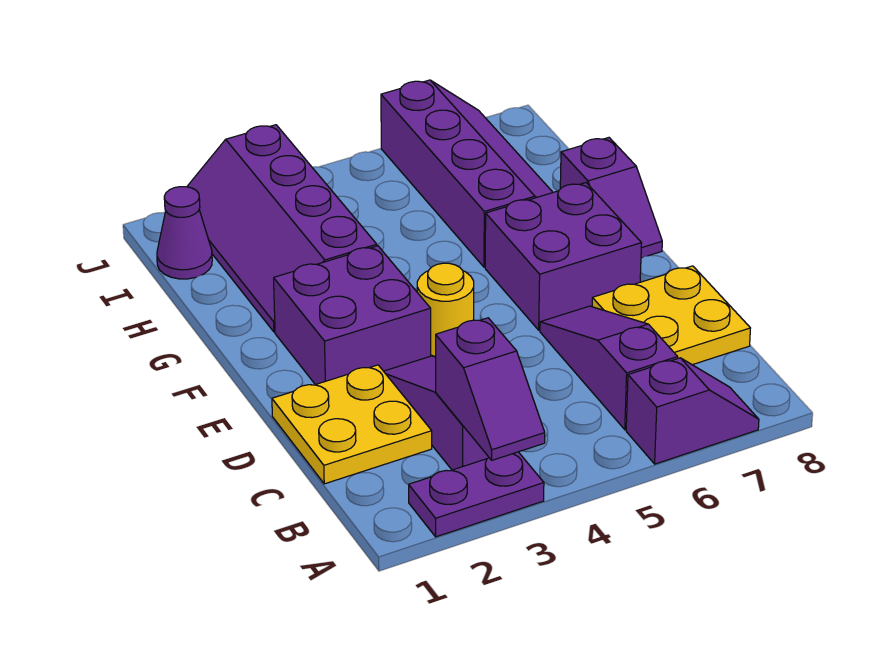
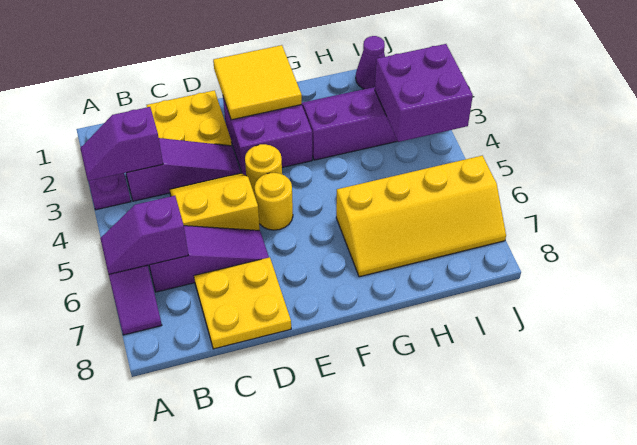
none -> yellow 2x2 slope [170,173,260,230]
none -> yellow 2x2 tile [213,45,302,120]
none -> yellow 1x1 round brick [255,173,293,230]
purple 2x2 brick [485,183,642,330] -> purple 2x2 brick moved to [375,44,473,142]
purple 1x2 slope [560,138,662,258] -> purple 1x2 slope moved to [100,196,188,274]
purple 2x4 slope [381,80,553,267] -> yellow 2x4 slope [336,156,506,277]

